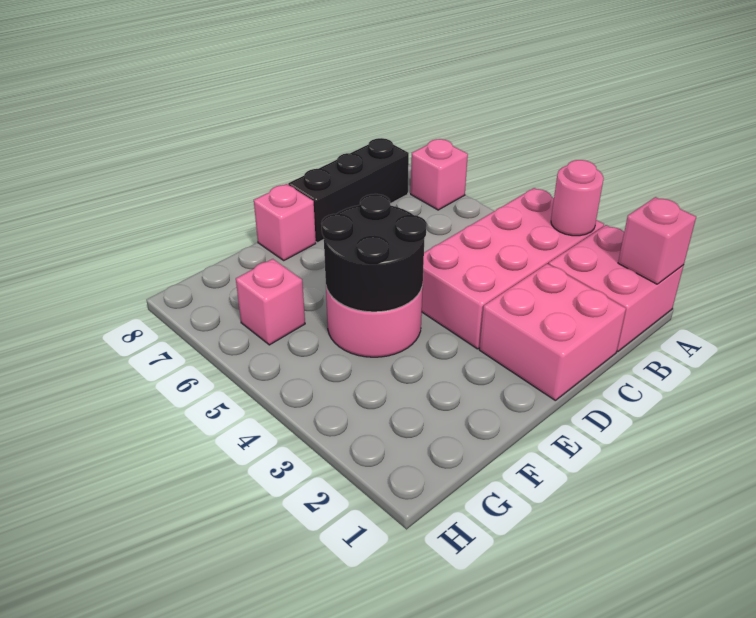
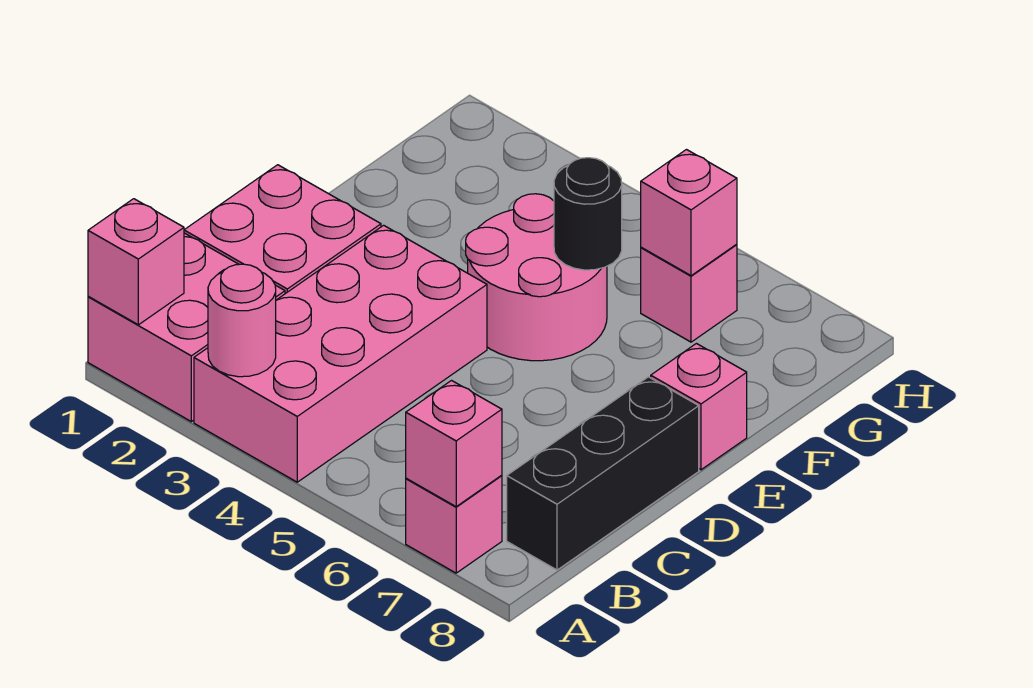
none -> pink 1x1 brick [406,381,502,507]
black 2x2 round brick [321,194,427,312] -> black 1x1 round brick [554,158,622,270]
none -> pink 1x1 brick [641,150,737,276]

